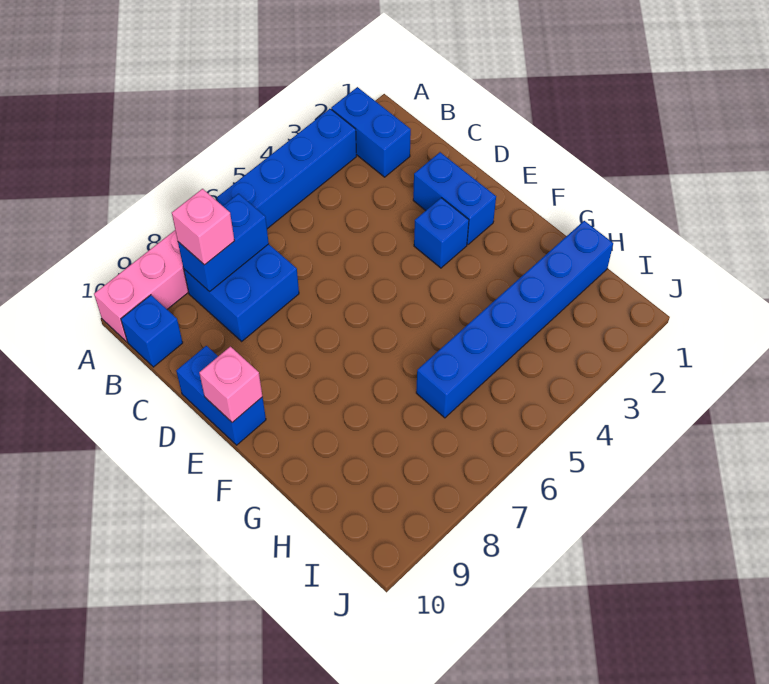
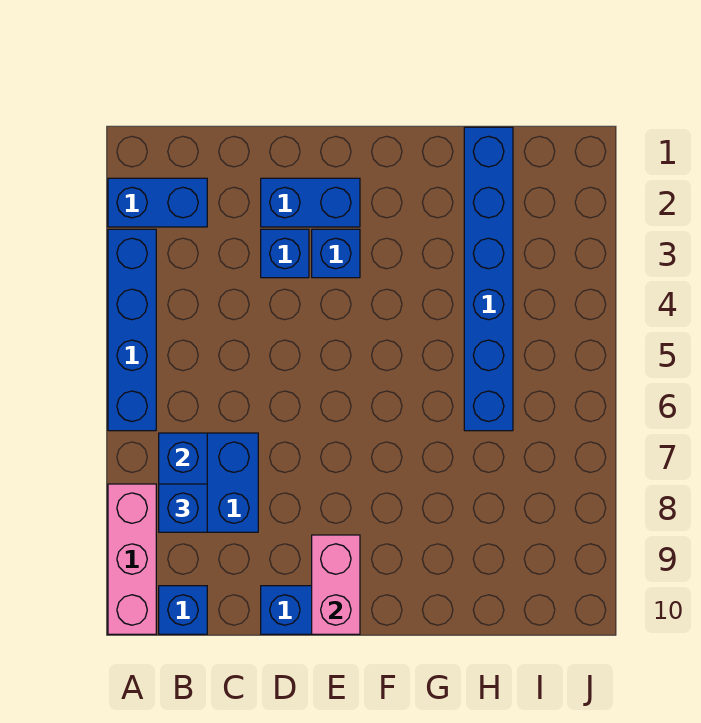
pink 1x1 brick [172,189,234,265] -> blue 1x1 brick [159,484,207,532]
none -> blue 1x1 brick [261,229,309,278]
pink 1x1 brick [199,347,262,422] -> pink 1x2 brick [312,535,360,634]

